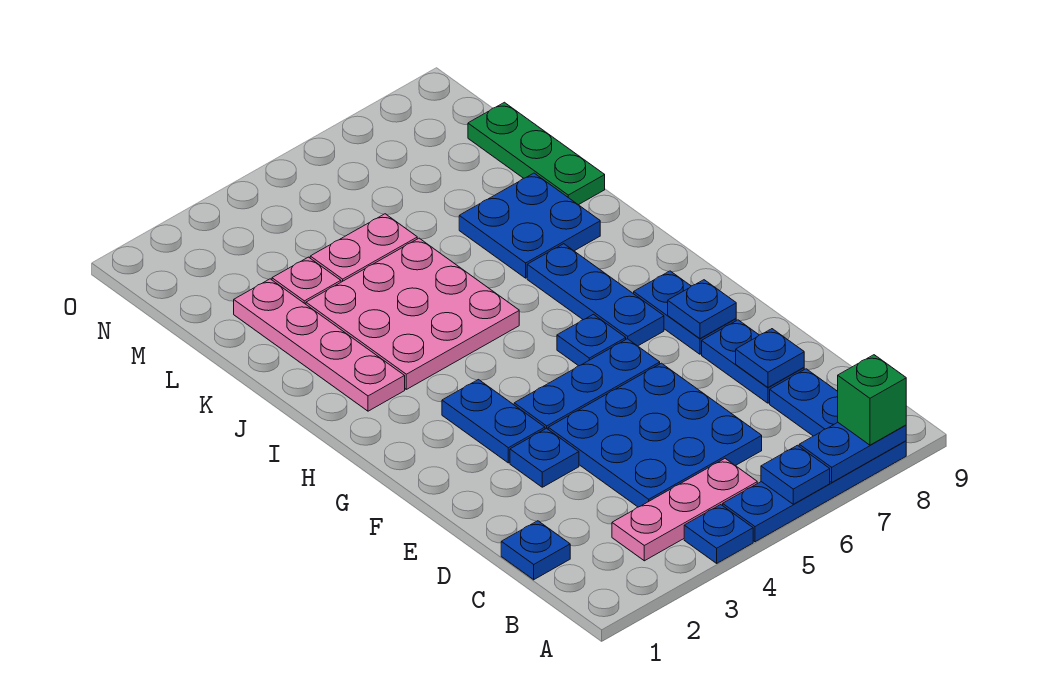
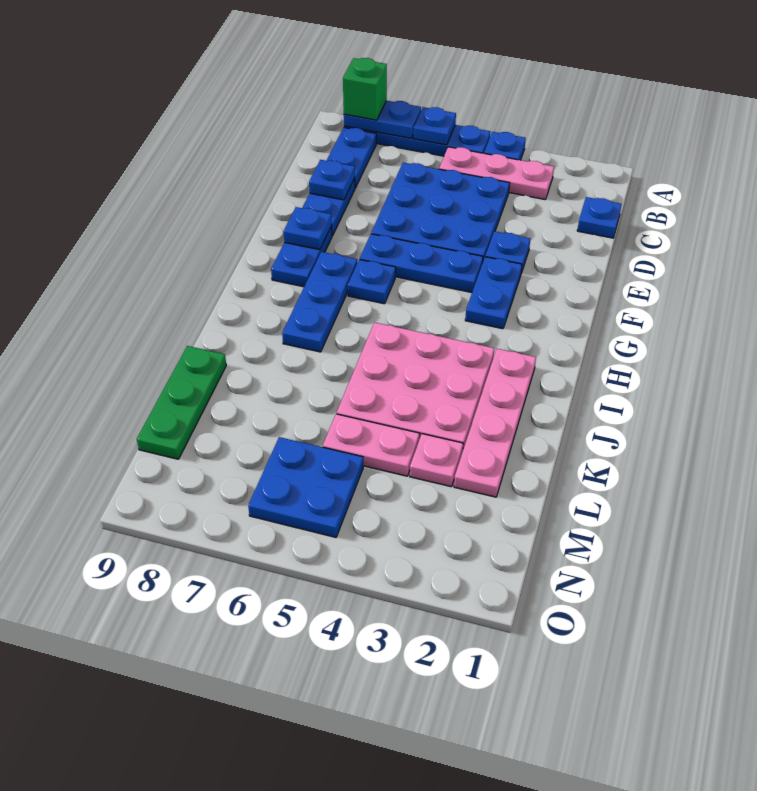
blue 2x2 plate [459,173,600,278] -> blue 2x2 plate moved to [248,437,363,537]

